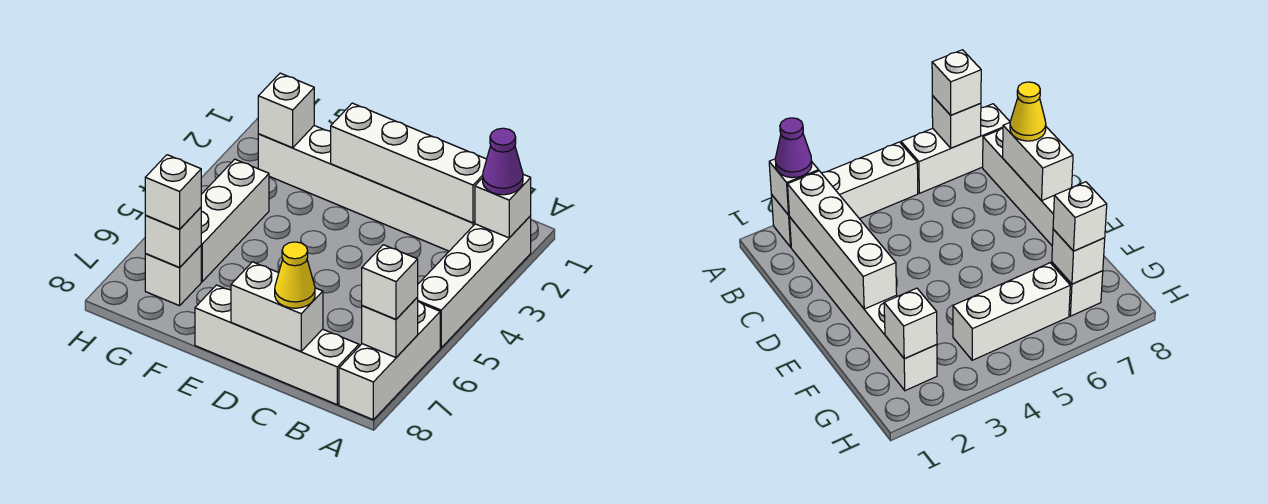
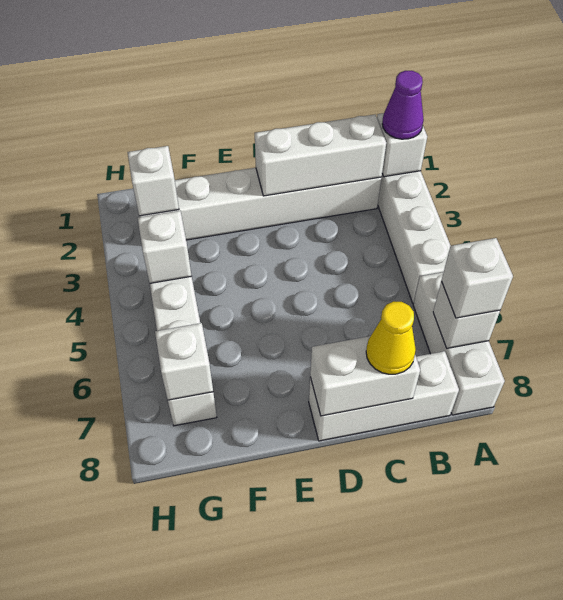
white 1x4 brick [331,103,487,223] -> white 1x3 brick [255,115,386,196]
white 1x4 brick [195,285,359,405] -> white 1x3 brick [309,351,459,441]
white 1x1 brick [145,155,201,229] -> white 1x1 brick moved to [138,211,191,283]

